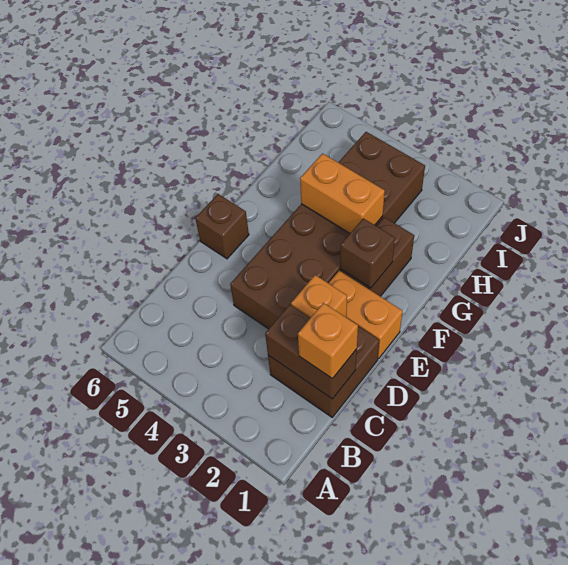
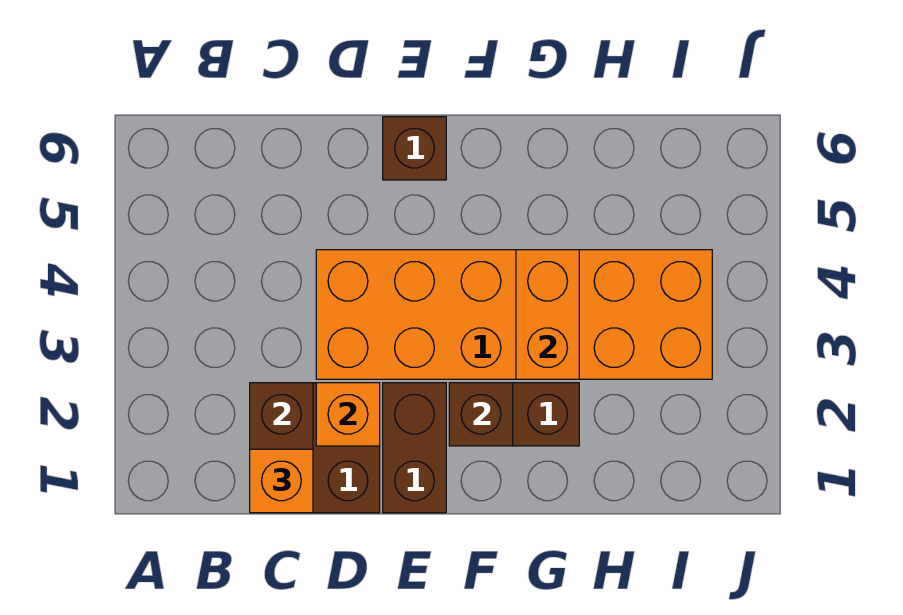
brown 2x6 brick [230,132,425,329] -> orange 2x6 brick [316,250,712,379]
orange 1x2 brick [329,271,403,359] -> brown 1x2 brick [383,383,446,513]

